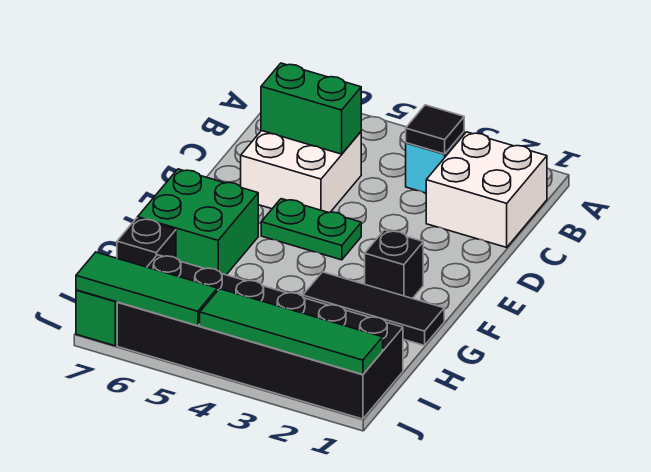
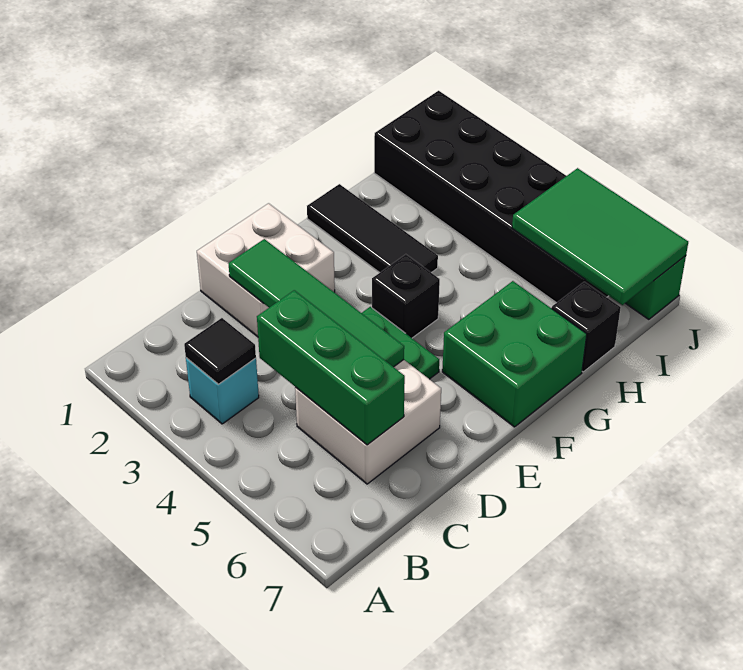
white 2x2 brick [426,132,547,247] -> white 2x2 brick moved to [197,203,335,337]
green 1x2 brick [261,63,361,154] -> green 1x3 brick [257,290,405,445]
black 1x1 brick [365,230,423,299] -> black 1x1 brick moved to [372,254,440,338]
green 1x4 tile [200,289,383,375] -> green 1x4 tile moved to [228,239,404,367]
green 1x3 tile [76,252,217,326] -> green 2x3 tile [512,168,688,305]

